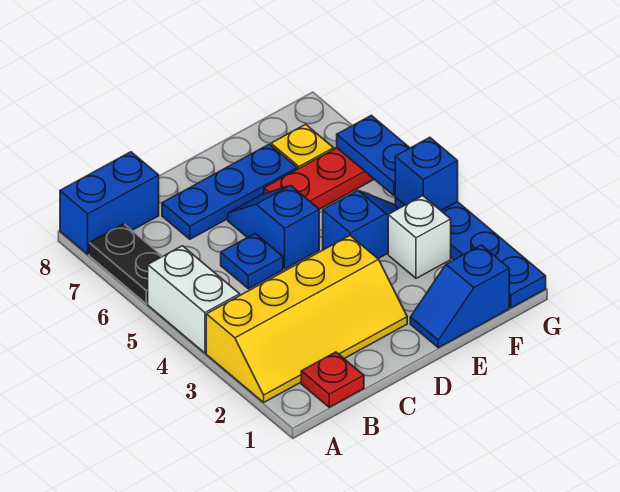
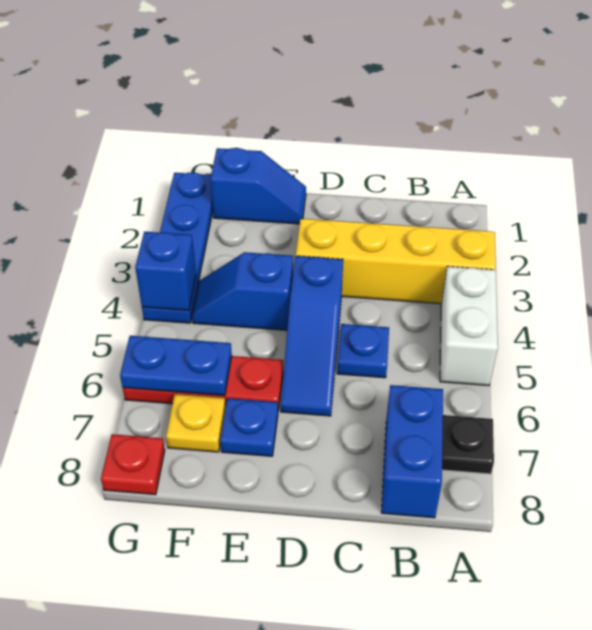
black 1x2 plate [89,224,162,304] -> black 1x1 plate [442,415,494,474]
blue 1x2 brick [60,152,159,254] -> blue 1x2 brick turned to [381,385,443,518]
red 1x1 plate [301,352,364,407] -> red 1x1 plate moved to [101,434,165,495]
blue 1x3 plate [162,144,297,239] -> blue 1x1 plate [220,398,278,456]
blue 1x2 slope [228,185,319,269] -> blue 1x3 slope [281,256,343,416]
white 1x1 brick [388,196,451,278] -> none
blue 1x2 plate [337,115,410,195] -> blue 1x2 plate turned to [120,336,232,396]

